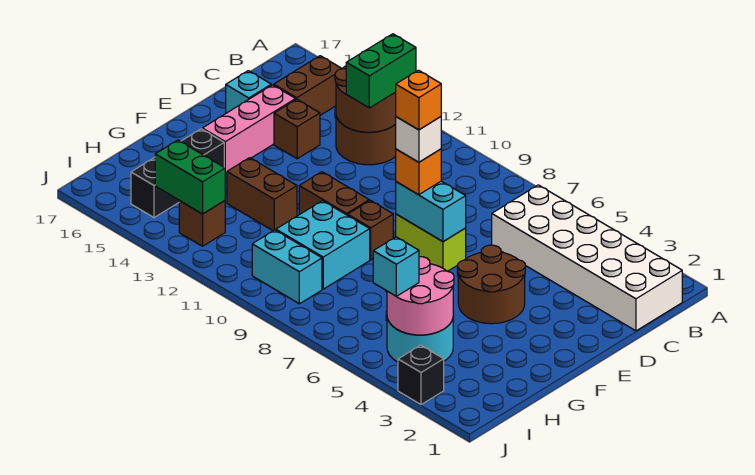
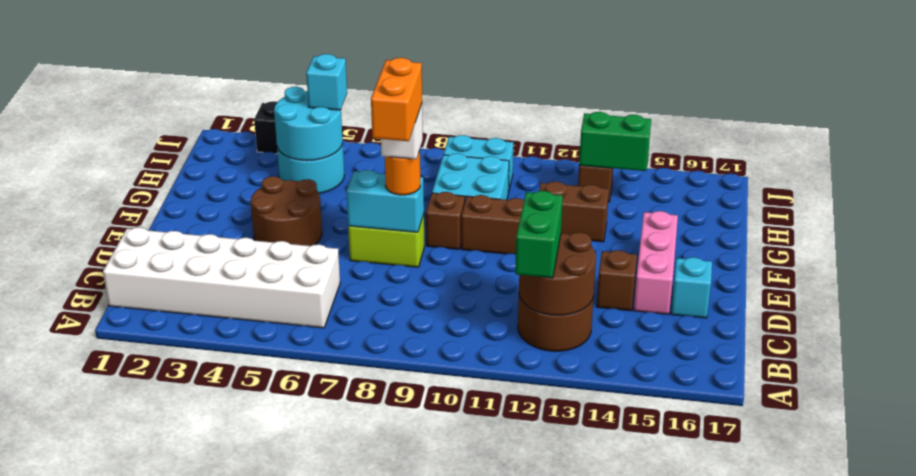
brown 1x2 brick [274,56,342,115] -> none
orange 1x1 brick [396,149,441,195] -> orange 1x1 round brick [385,150,420,195]
orange 1x1 brick [396,70,441,130] -> orange 1x2 brick [371,58,422,141]
black 1x3 brick [131,129,224,218] -> none
pink 2x2 round brick [387,257,454,335] -> cyan 2x2 round brick [274,87,343,161]

